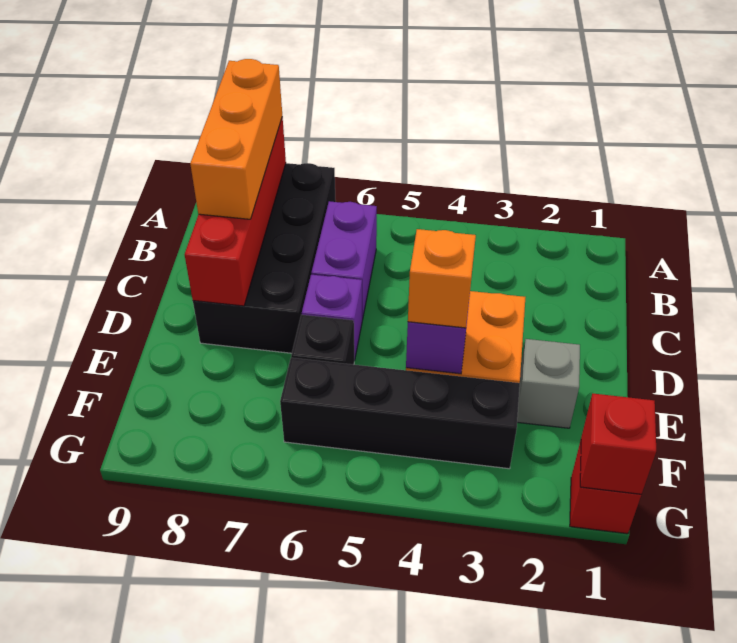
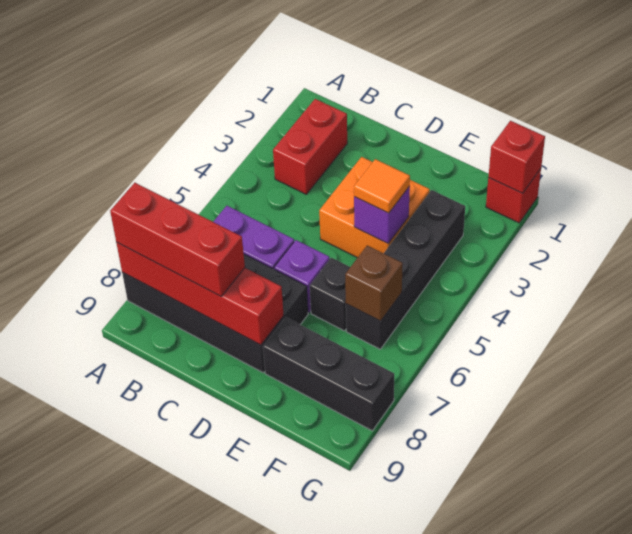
orange 1x3 brick [190,59,282,219] -> red 1x3 brick [110,183,245,296]
none -> red 1x2 brick [273,99,347,194]
grey 1x1 brick [517,339,580,428] -> none
orange 1x1 brick [408,229,476,328] -> orange 1x1 tile [354,159,410,213]
none -> black 1x3 brick [263,317,394,431]
none -> brown 1x1 brick [345,245,403,321]

